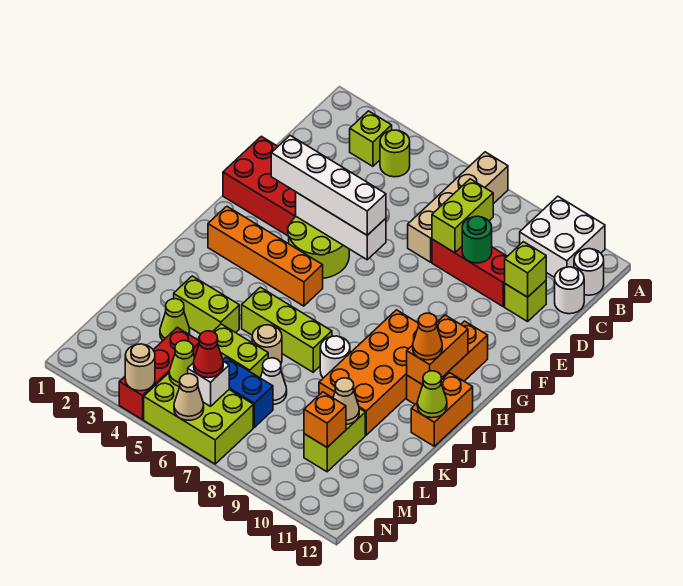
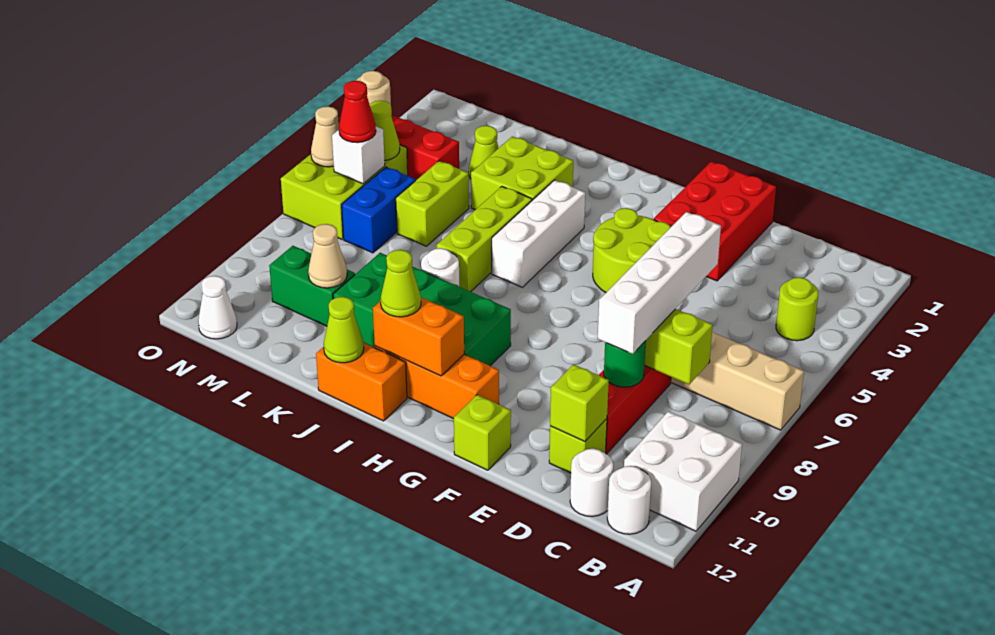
lime 1x1 brick [350,111,392,166] -> lime 1x1 brick moved to [454,395,511,470]
white 1x4 brick [271,135,386,235] -> white 1x4 brick moved to [598,212,721,354]
white 1x3 brick [296,192,386,260] -> white 1x3 brick moved to [492,180,585,287]
orange 1x4 brick [208,206,323,306] -> none
orange 2x4 brick [319,310,419,435] -> green 2x4 brick [333,253,511,366]
orange 1x1 cone [413,313,442,360] -> lime 1x1 cone [381,250,421,317]
lime 1x2 brick [174,276,239,334] -> lime 2x2 brick [471,136,573,210]
tan 1x1 round brick [252,325,282,363] -> none
white 1x1 cone [261,358,287,404] -> white 1x1 cone moved to [198,276,237,339]
lime 1x2 brick [304,409,365,472] -> green 1x2 brick [269,246,355,326]
orange 1x1 brick [304,392,346,447] -> none

